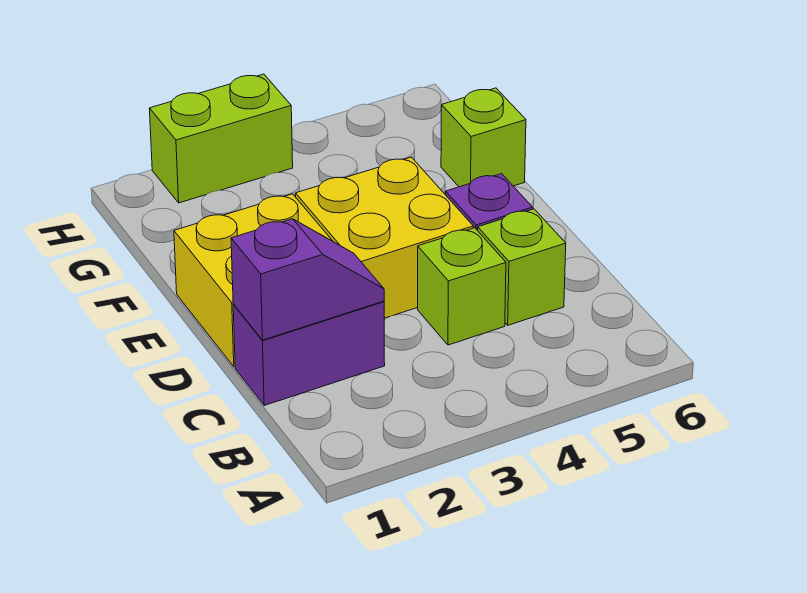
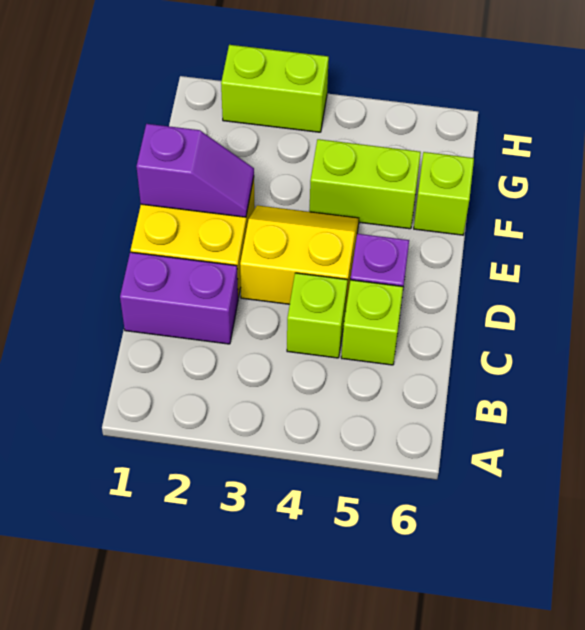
purple 1x2 slope [231,219,384,340] -> purple 1x2 slope moved to [136,124,254,217]
yellow 2x2 brick [296,157,473,318] -> yellow 2x2 slope [240,205,359,306]
none -> lime 1x2 brick [309,139,421,229]

